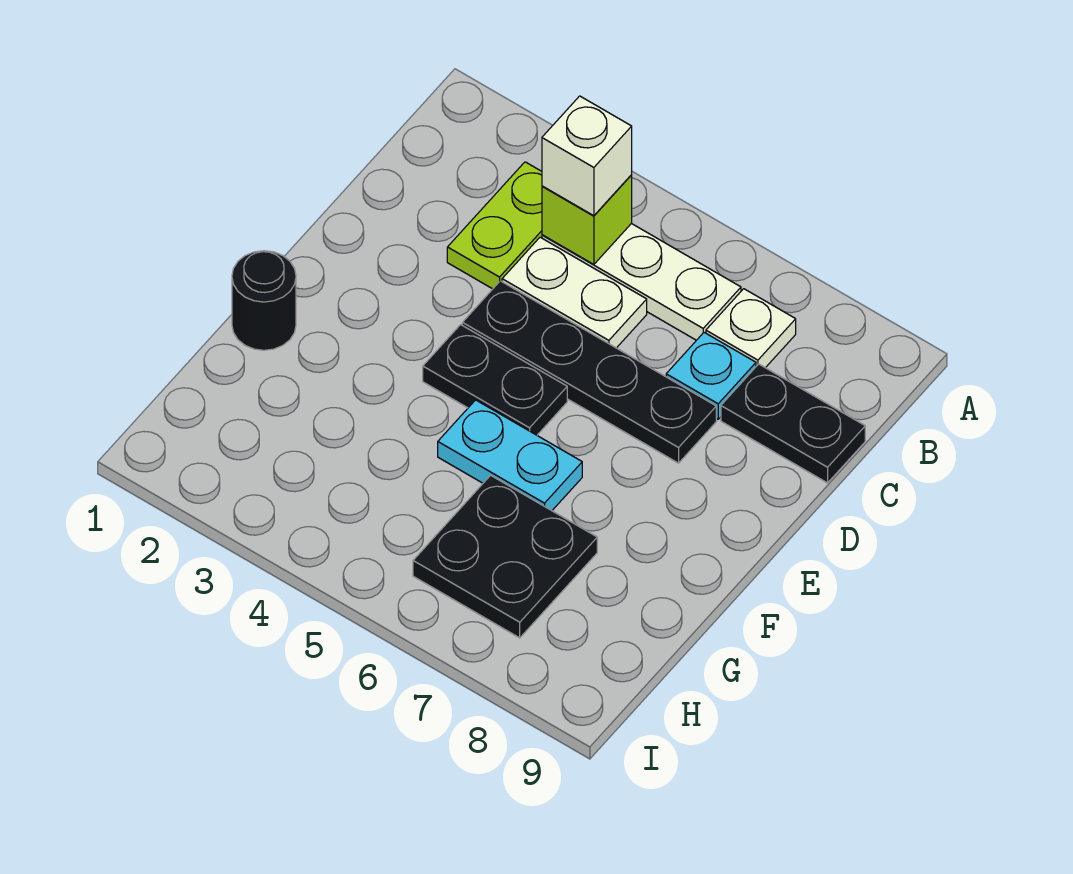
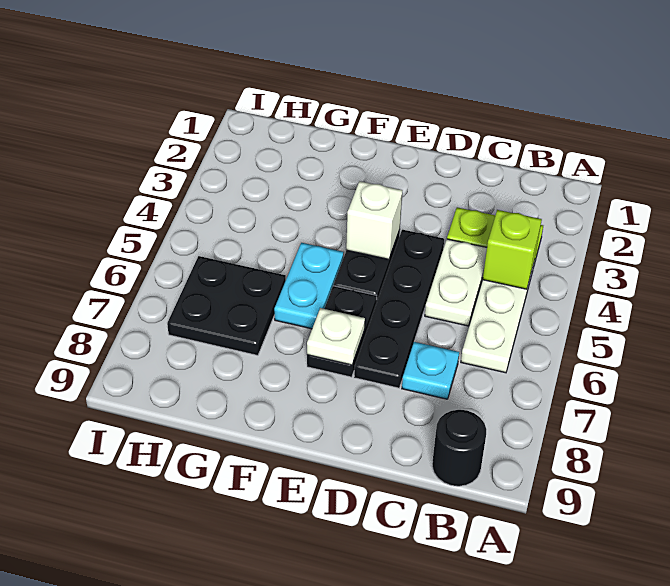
white 1x1 brick [542,96,632,216] -> white 1x1 brick moved to [346,181,403,259]
white 1x1 plate [706,289,796,368] -> white 1x1 plate moved to [307,308,365,365]
black 1x2 plate [721,364,865,483] -> black 1x2 plate moved to [307,286,377,377]
black 1x1 round brick [232,251,296,350] -> black 1x1 round brick moved to [432,410,486,486]

